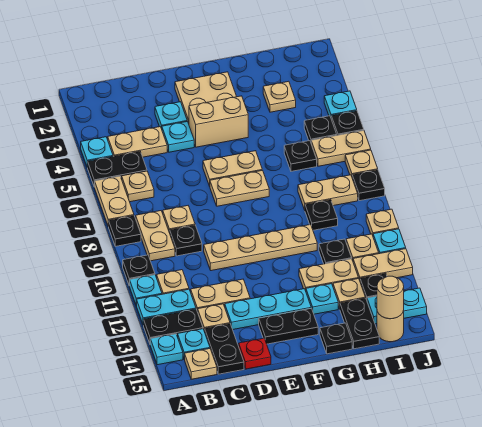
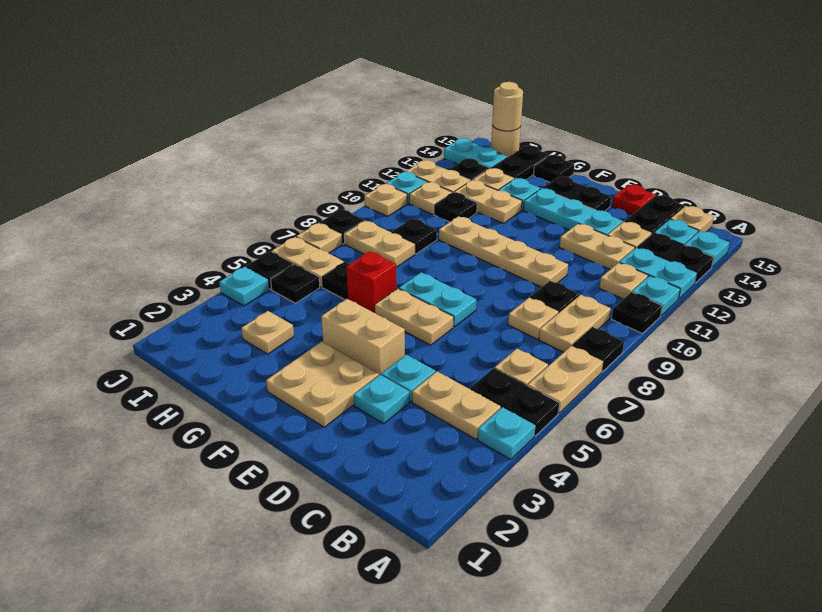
tan 1x2 plate [210,170,269,206] -> cyan 1x2 plate [399,273,476,327]
none -> red 1x1 brick [347,251,397,313]

